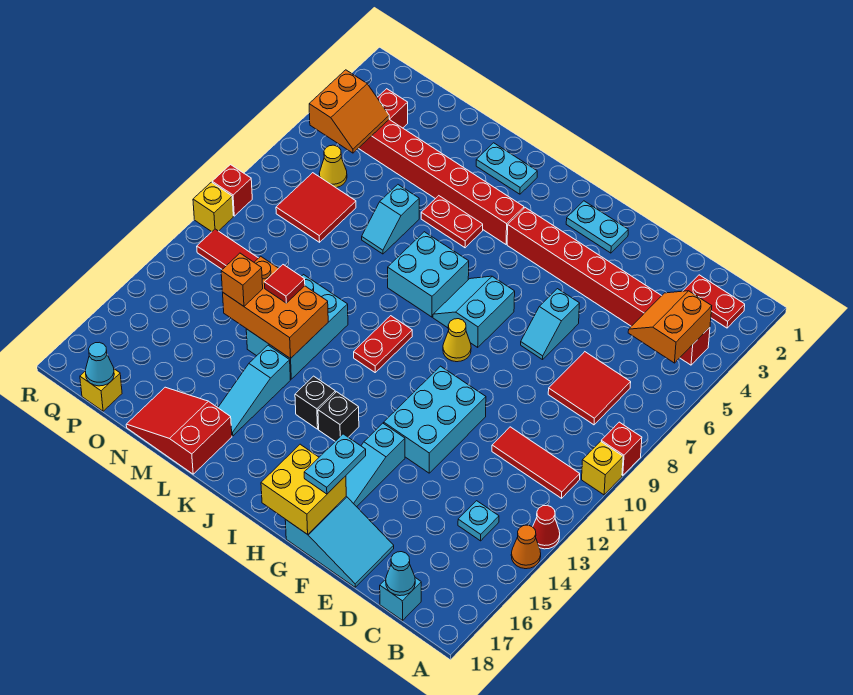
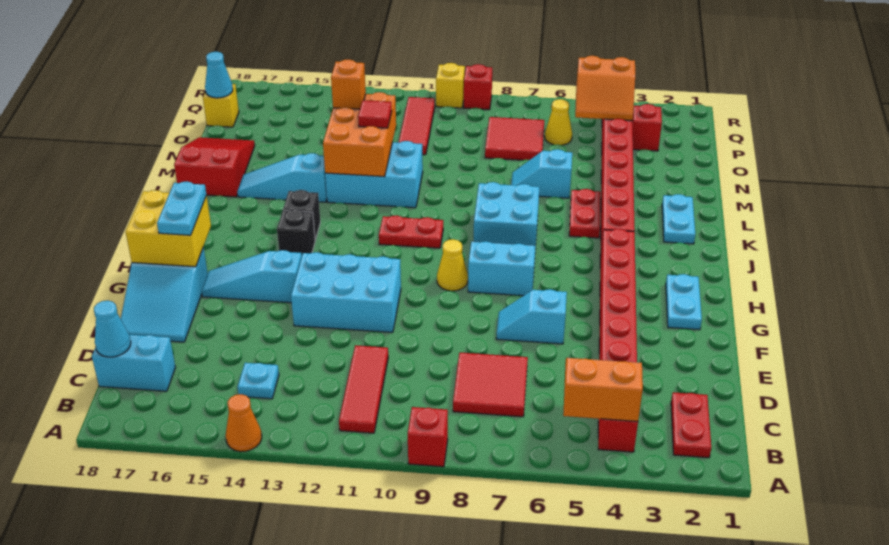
yellow 1x1 brick [582,441,623,495] -> none
red 1x1 cone [533,505,560,549] -> none
cyan 1x1 brick [380,578,421,620] -> cyan 1x2 brick [92,335,175,391]
cyan 1x2 plate [304,434,366,494] -> cyan 1x2 plate turned to [157,181,206,235]

